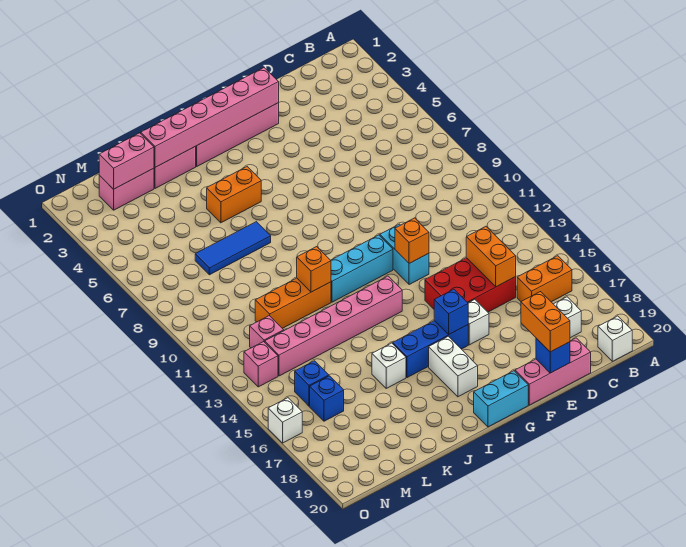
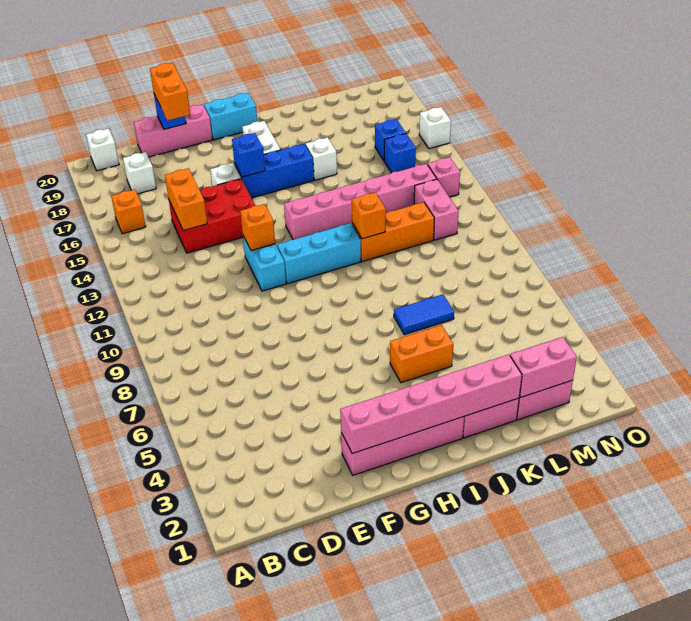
orange 1x2 brick [517,256,572,302] -> orange 1x1 brick [111,190,146,234]
blue 1x3 tile [195,222,271,275] -> blue 1x2 tile [394,294,454,335]
pink 1x1 brick [250,316,284,348] -> pink 1x2 brick [414,179,459,240]

